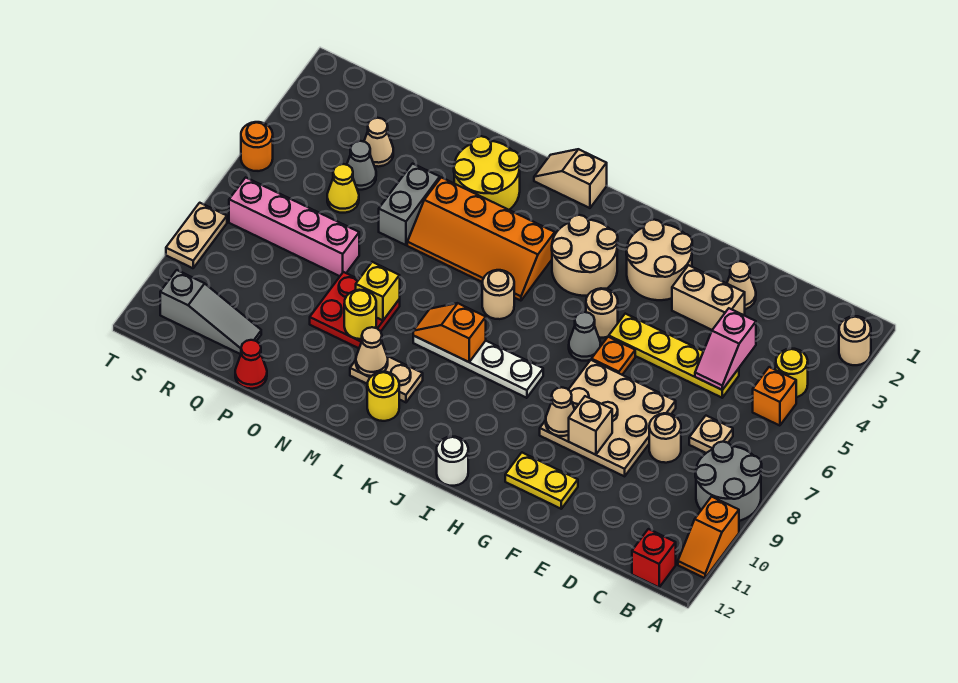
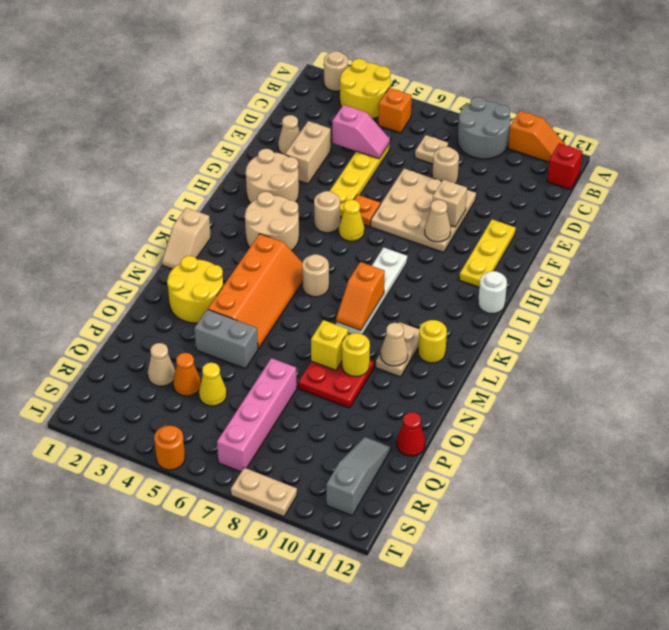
yellow 1x1 round brick [776,349,808,397] -> yellow 2x2 round brick [340,59,391,119]
yellow 1x2 plate [505,453,578,509] -> yellow 1x3 plate [459,219,516,287]
grey 1x1 cone [569,312,601,361] -> yellow 1x1 cone [339,200,364,241]
grey 1x1 cone [347,141,376,190] -> orange 1x1 cone [173,353,201,396]

